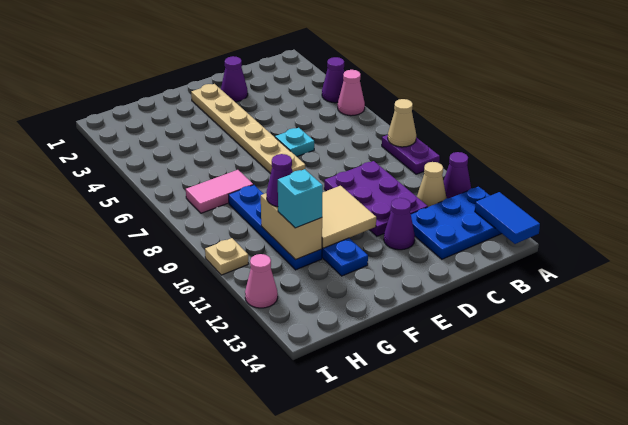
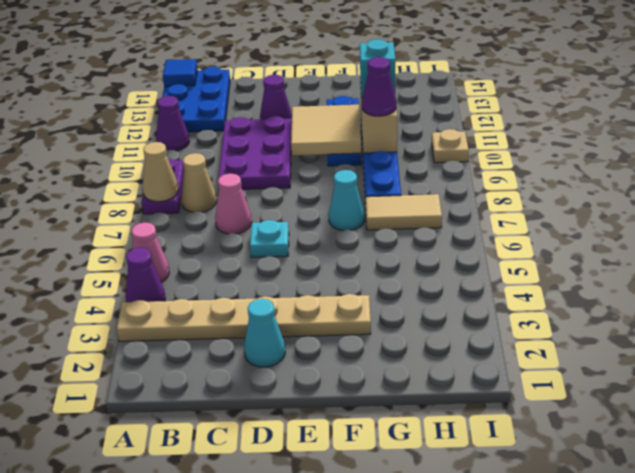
blue 2x3 plate [411,187,502,259] -> blue 2x3 plate turned to [157,67,230,132]
blue 1x2 tile [475,192,540,244] -> blue 1x1 tile [163,59,197,87]
tan 1x1 cone [417,162,447,207] -> tan 1x1 cone moved to [181,153,217,212]
purple 1x1 cone [221,56,248,102] -> cyan 1x1 cone [244,299,285,367]
tan 1x6 plate [191,84,305,174] -> tan 1x6 plate turned to [117,294,371,341]
none -> cyan 1x1 cone [328,170,365,230]
pink 1x2 tile [186,170,253,213] -> tan 1x2 tile [366,194,442,230]
pink 1x1 cone [245,254,278,308] -> pink 1x1 cone moved to [215,174,252,234]

